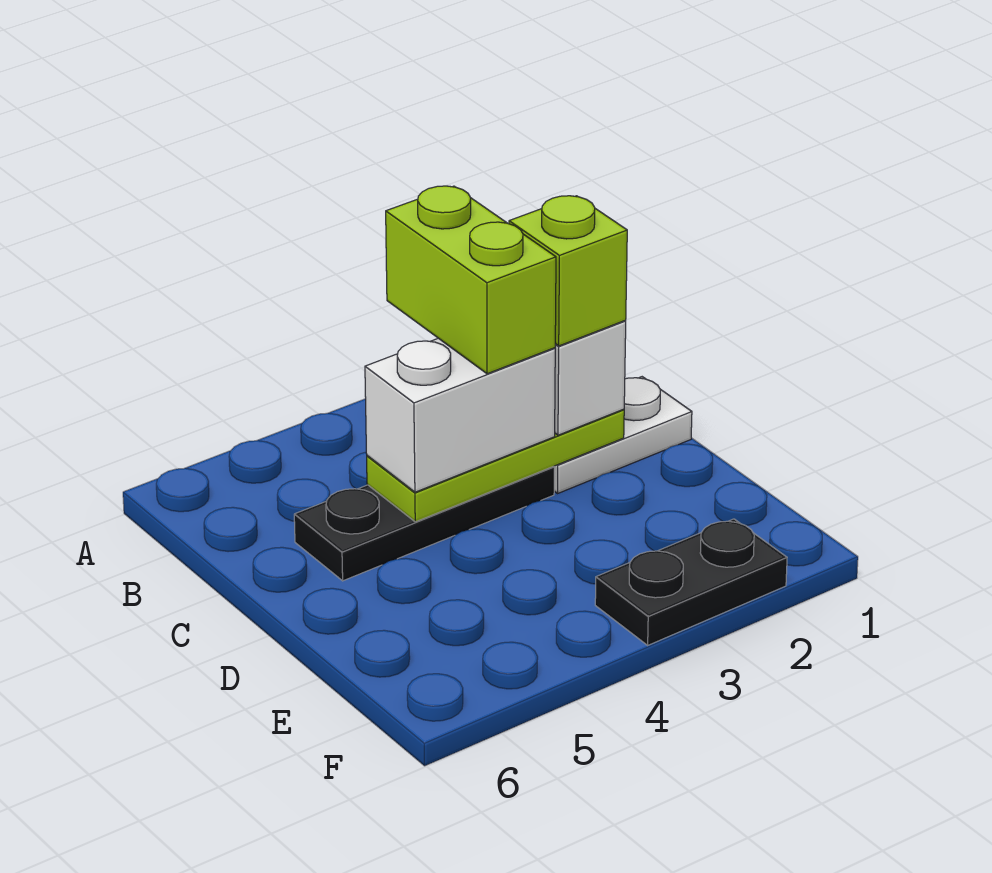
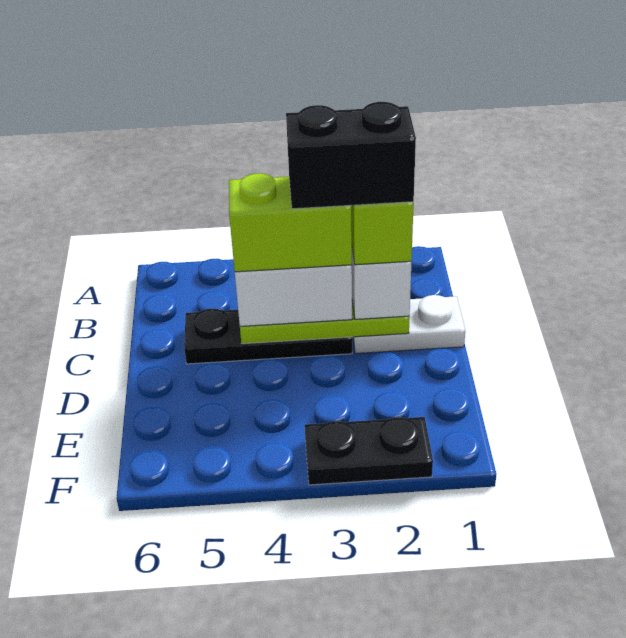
lime 1x2 brick [386,186,556,374] -> lime 1x2 brick turned to [229,173,352,272]
none -> black 1x2 brick [286,102,416,209]

